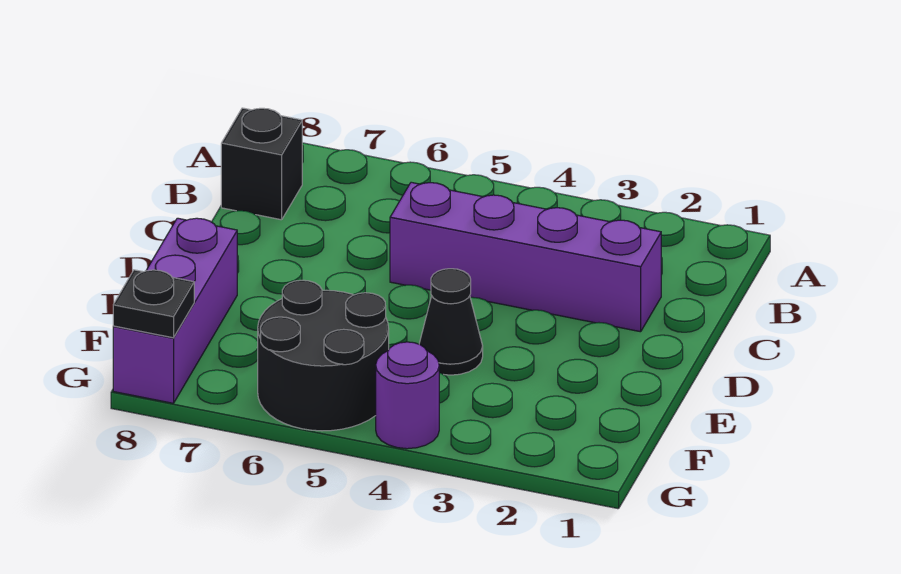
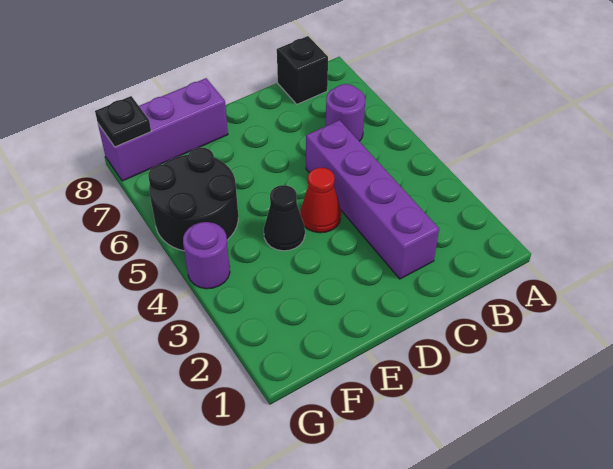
none -> purple 1x1 round brick [326,84,365,141]
none -> red 1x1 cone [300,168,341,233]

